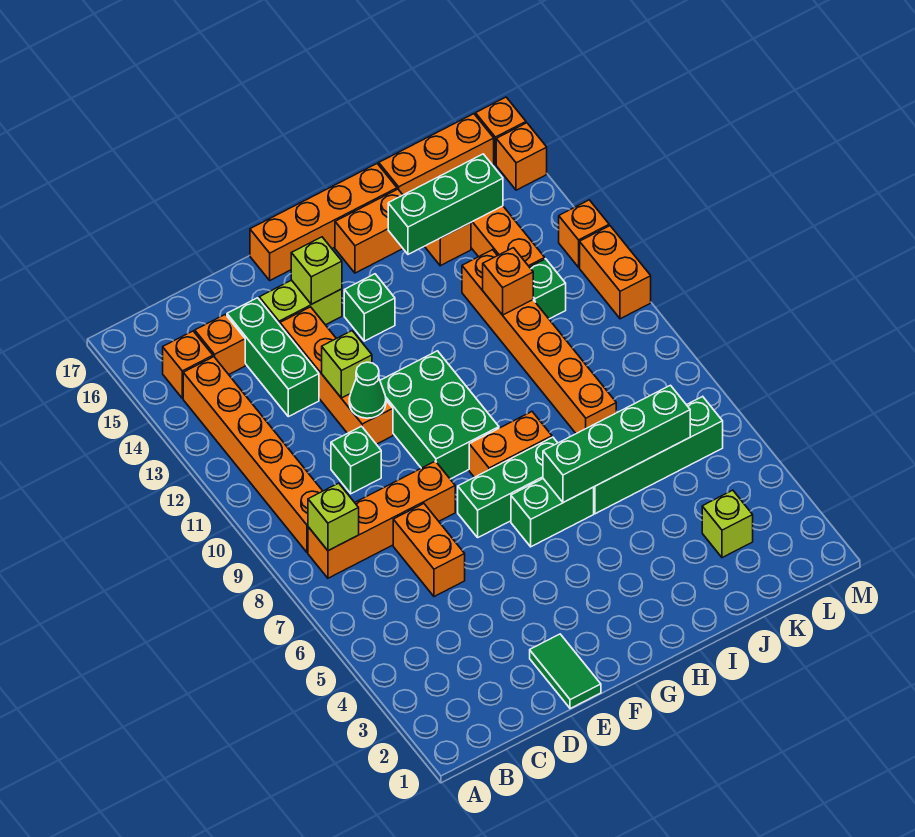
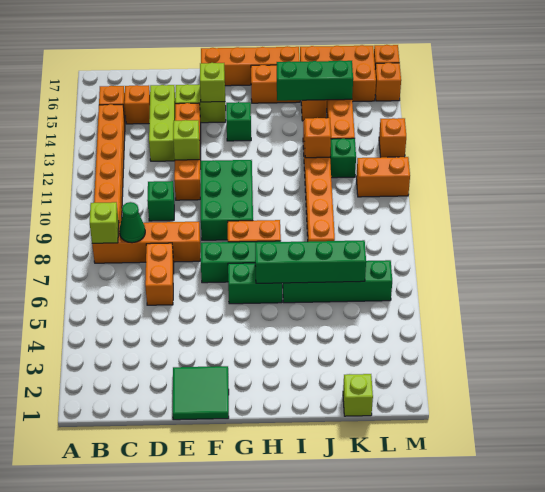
green 1x3 brick [227,298,319,417] -> lime 1x3 brick [149,85,175,161]
green 1x2 tile [530,634,601,709] -> green 2x2 tile [173,366,229,420]
green 1x1 cone [349,362,386,418] -> green 1x1 cone moved to [119,202,145,243]
orange 1x3 brick [379,114,494,195] -> orange 2x3 brick [300,45,376,102]
lime 1x1 brick [702,490,753,558] -> lime 1x1 brick moved to [343,374,373,416]
orange 1x2 brick [580,226,651,319] -> orange 1x2 brick turned to [356,157,410,197]

